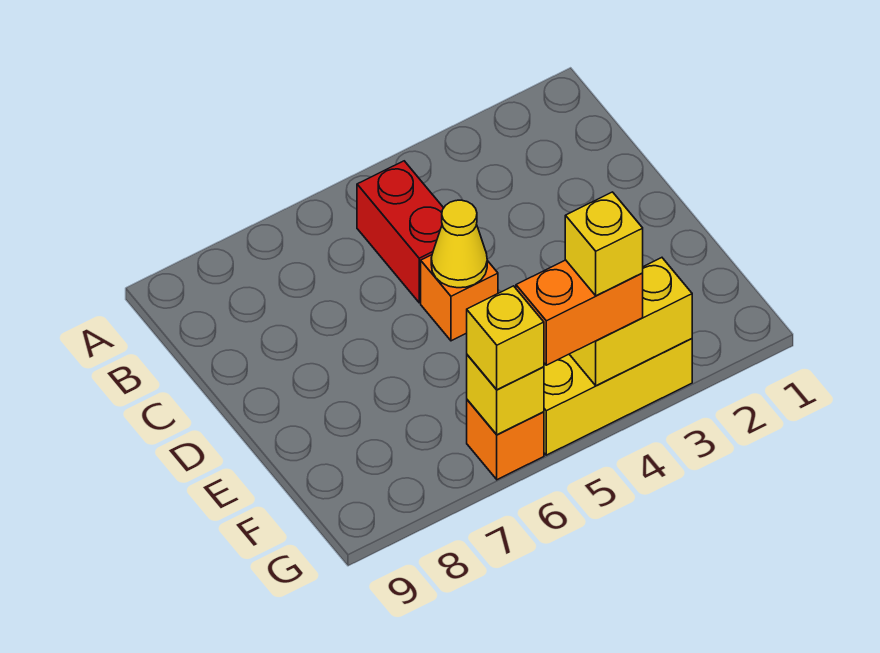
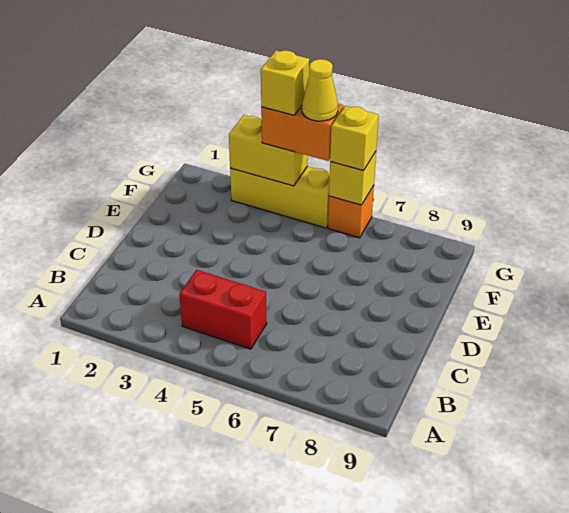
red 1x2 brick [357,161,443,303] -> red 1x2 brick turned to [179,270,267,349]
orange 1x1 brick [421,255,498,341] -> none
yellow 1x1 cone [431,200,487,288] -> yellow 1x1 cone moved to [302,59,338,121]

